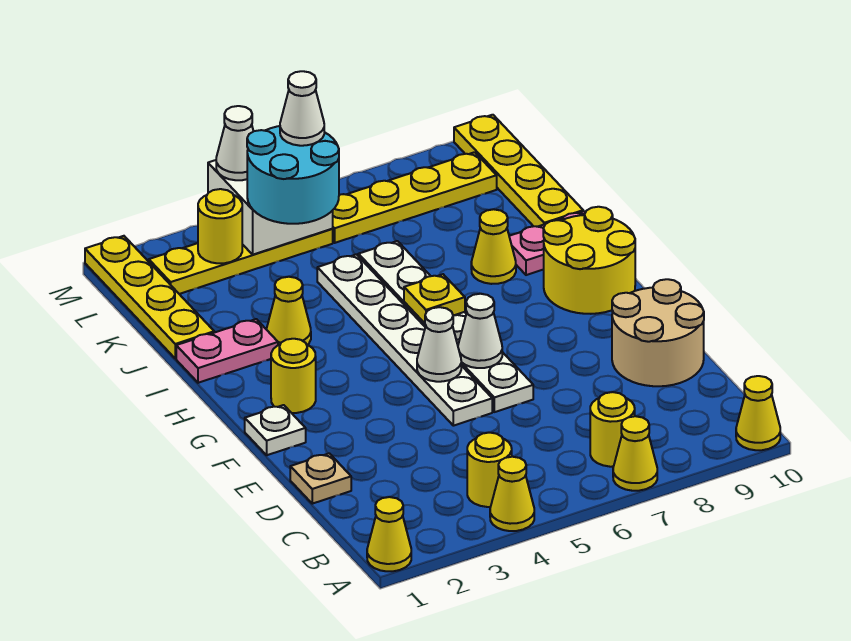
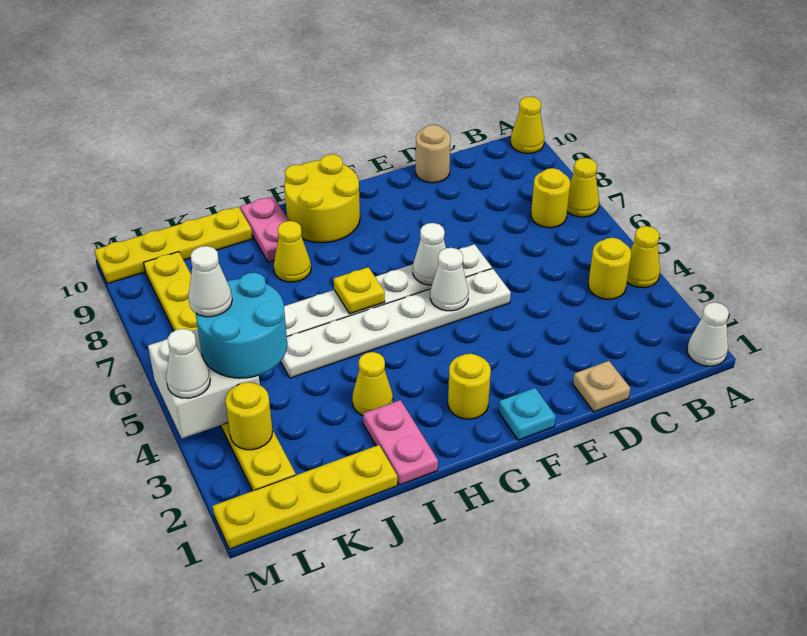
yellow 1x1 cone [367,497,411,571] -> white 1x1 cone [687,302,729,366]
tan 2x2 round brick [612,279,704,386] -> tan 1x1 round brick [416,125,451,183]
white 1x1 plate [245,405,306,455] -> cyan 1x1 plate [498,388,556,440]

